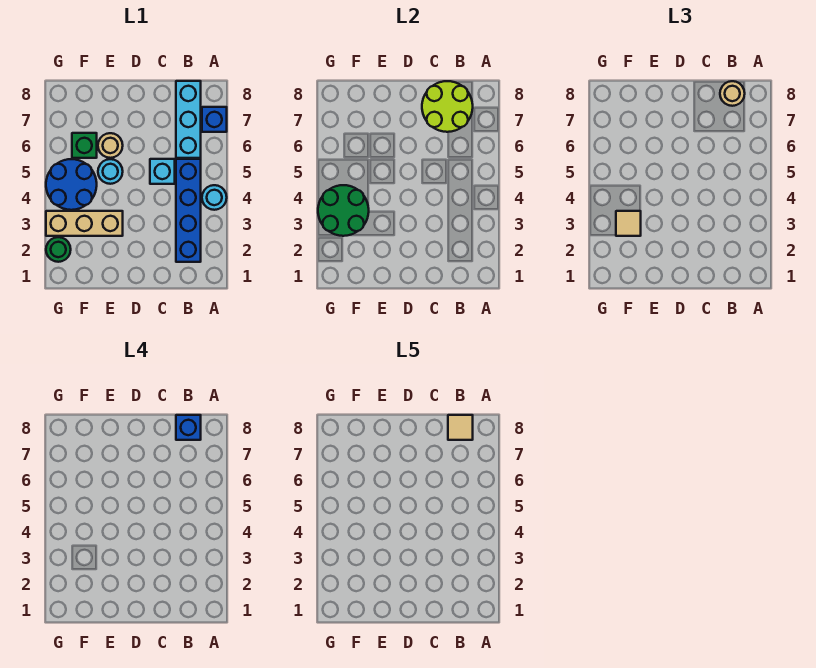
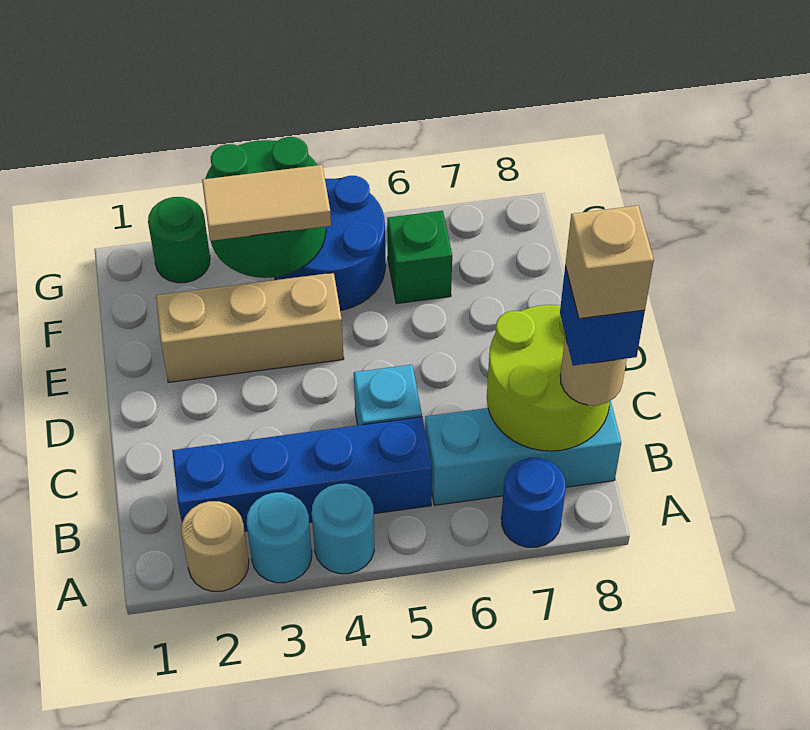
blue 1x1 brick [202,107,227,132] -> blue 1x1 round brick [501,458,566,547]
tan 1x1 tile [448,415,473,440] -> tan 1x1 brick [565,205,654,319]
tan 1x3 brick [46,211,123,236] -> tan 1x3 brick turned to [156,273,344,382]
cyan 1x1 round brick [98,159,123,184] -> cyan 1x1 round brick moved to [247,492,312,583]
tan 1x1 round brick [98,133,123,158] -> tan 1x1 round brick moved to [181,501,249,591]
tan 1x1 tile [616,211,641,236] -> tan 1x2 tile [202,165,331,241]

